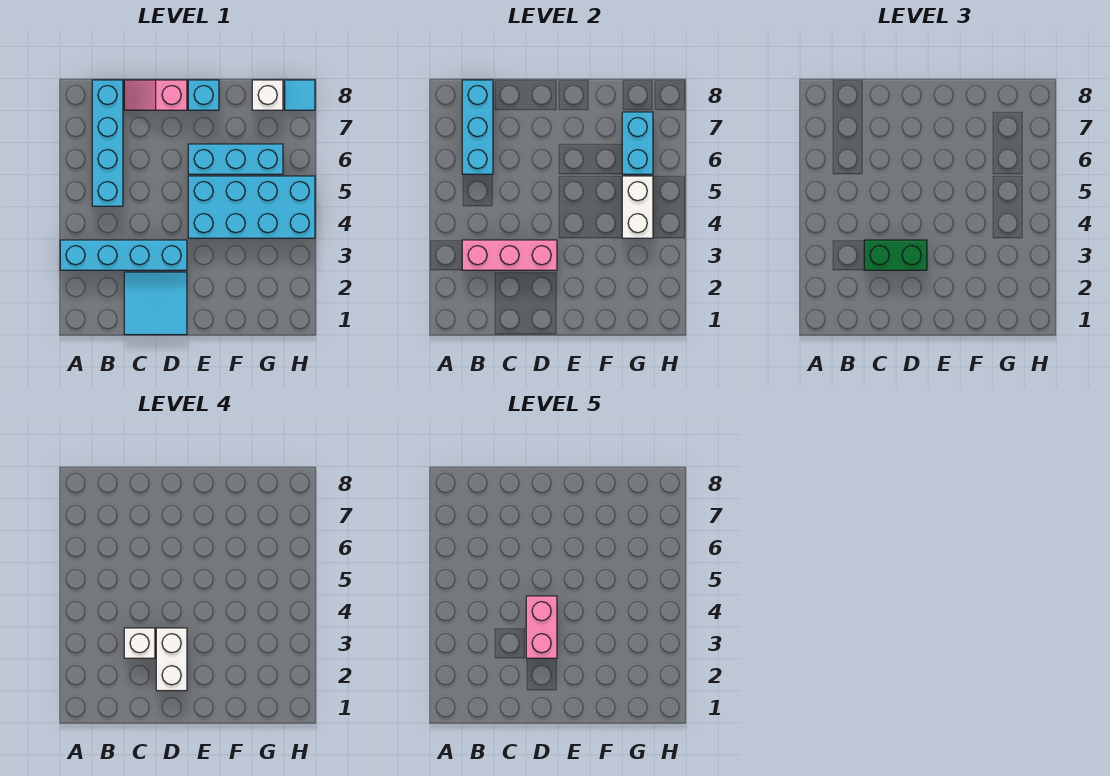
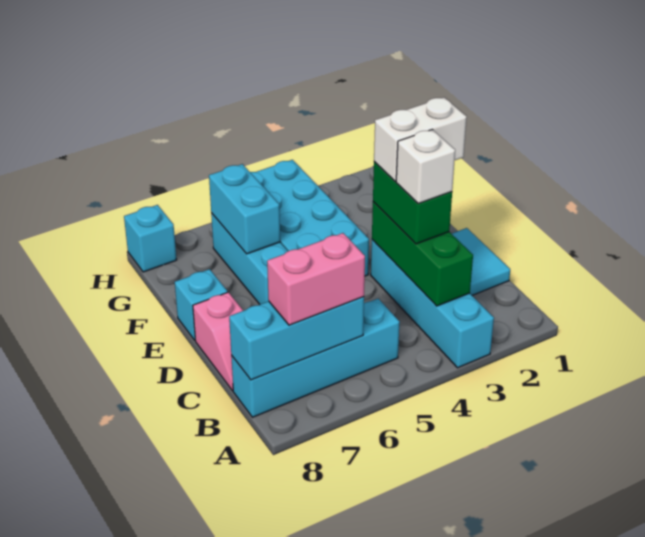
pink 1x3 brick [462,240,557,270] -> green 1x3 brick [372,202,473,306]
pink 1x2 brick [526,596,557,658] -> pink 1x2 brick moved to [267,233,365,325]
white 1x2 brick [622,176,653,238] -> none
cyan 1x2 brick [622,112,653,174] -> cyan 1x2 brick turned to [209,164,280,254]
white 1x1 brick [252,80,283,110] -> none
cyan 1x1 tile [285,80,315,110] -> cyan 1x1 brick [124,205,177,272]

